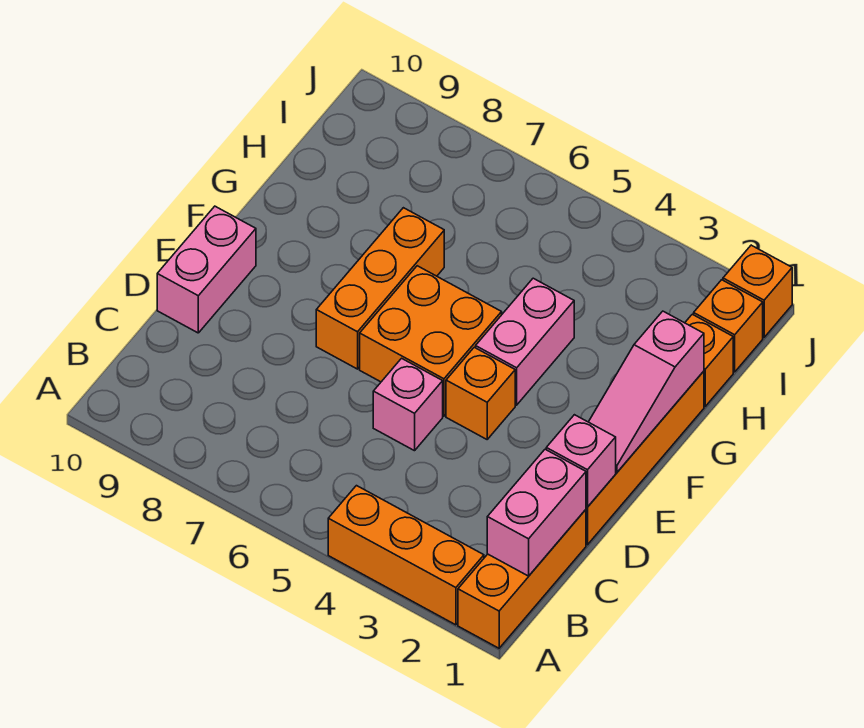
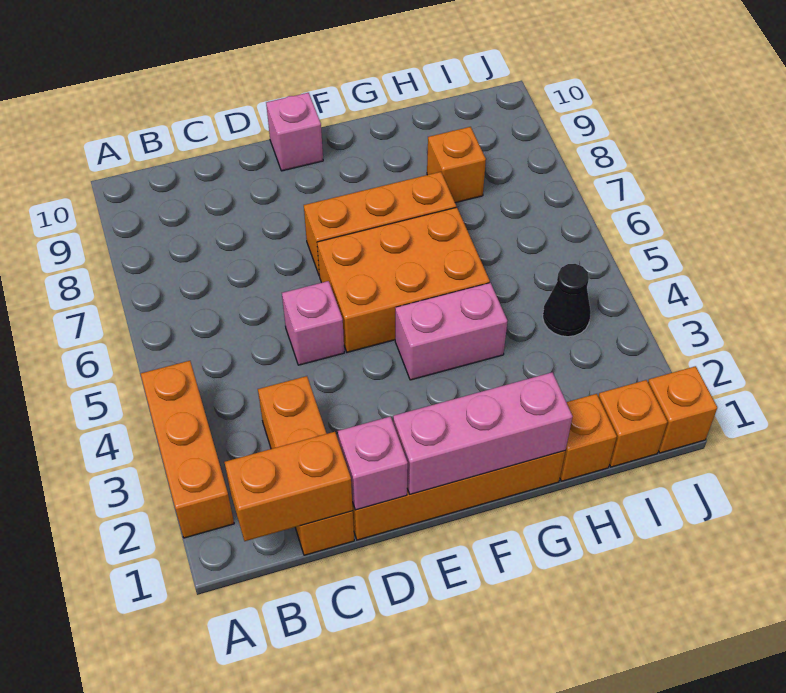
orange 1x3 brick [458,510,586,648] -> orange 1x3 brick turned to [258,376,354,555]
pink 1x2 brick [487,449,586,576] -> orange 1x2 brick [224,432,353,541]
pink 1x2 brick [157,206,256,333] -> pink 1x1 brick [266,93,323,171]
pink 1x3 slope [589,311,704,472] -> pink 1x3 brick [393,372,573,494]
orange 1x1 brick [446,347,515,439] -> orange 1x1 brick moved to [427,127,486,203]
orange 2x2 brick [360,266,502,416] -> orange 2x3 brick [317,207,490,352]
none -> black 1x1 cone [543,264,591,337]

